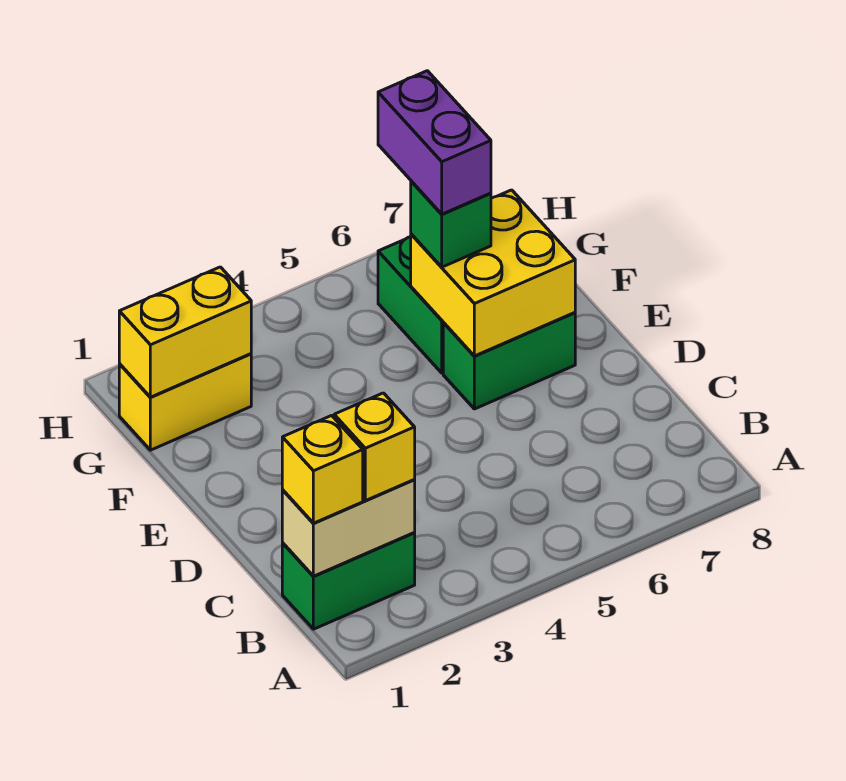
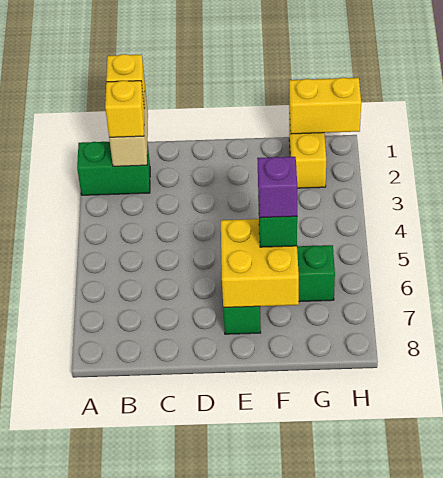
green 1x2 brick [282,533,415,629] -> green 1x2 brick turned to [77,141,150,195]
purple 1x2 brick [378,71,491,214] -> purple 1x1 brick [257,157,297,218]
yellow 1x2 brick [119,267,251,397] -> yellow 1x2 brick turned to [289,78,361,134]

